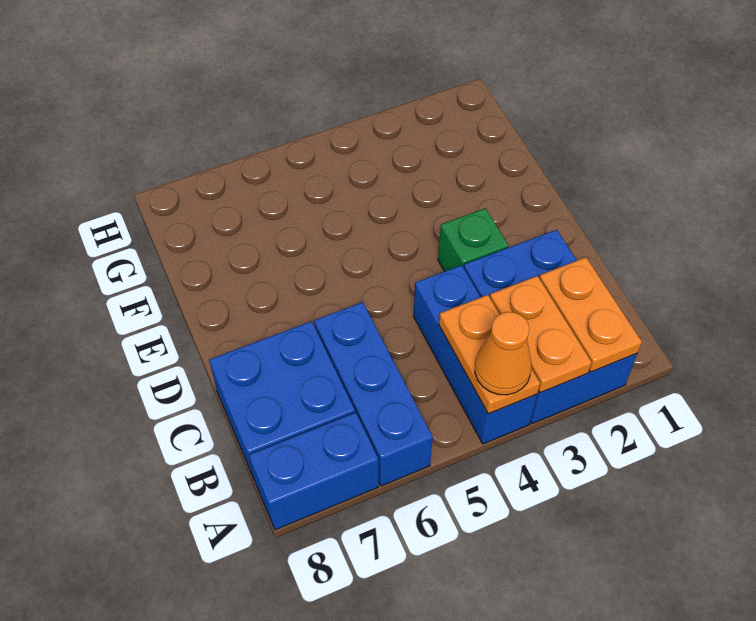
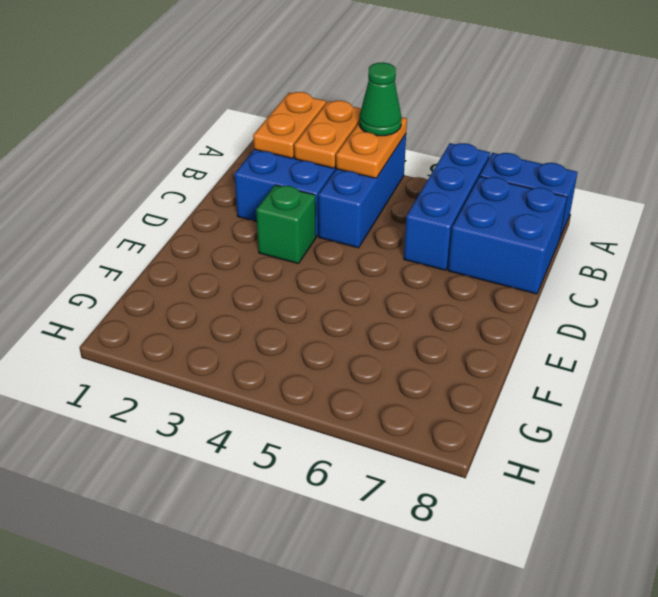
orange 1x1 cone [475,312,531,395] -> green 1x1 cone [359,63,402,136]

